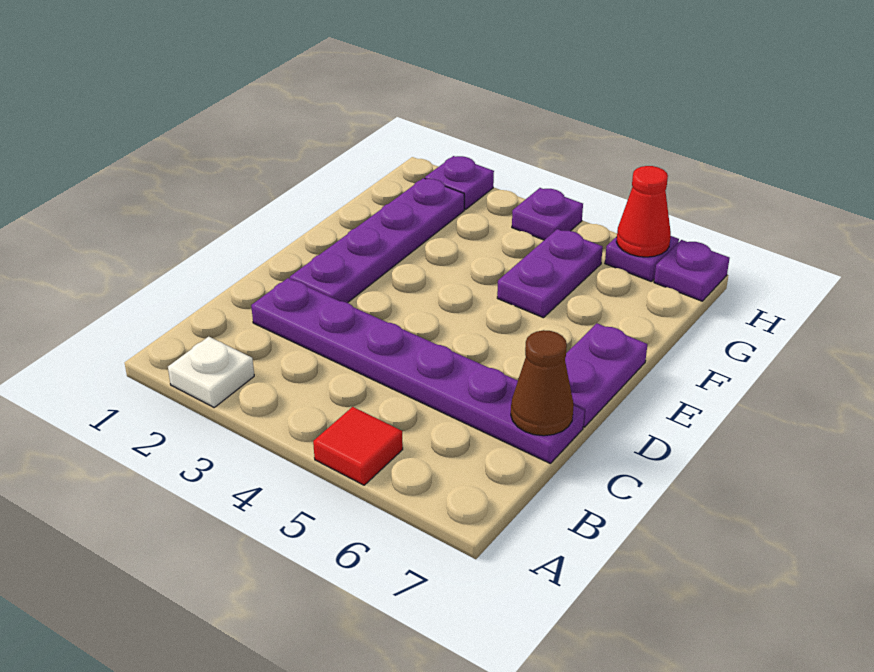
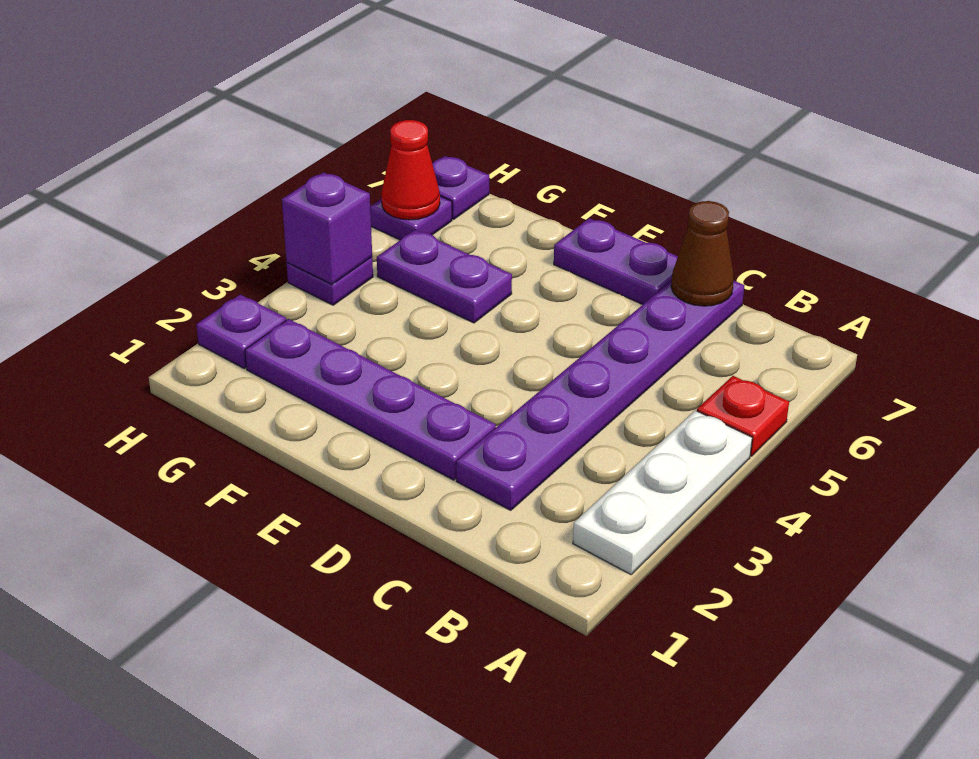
white 1x1 plate [168,337,254,407] -> white 1x3 plate [573,410,752,574]
red 1x1 tile [313,407,403,485] -> red 1x1 plate [697,376,789,456]
none -> purple 1x1 brick [282,172,372,284]

